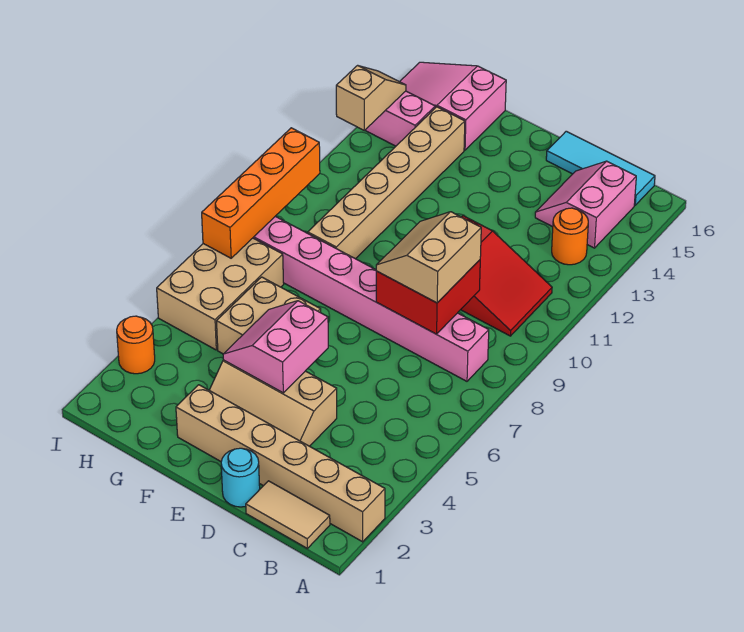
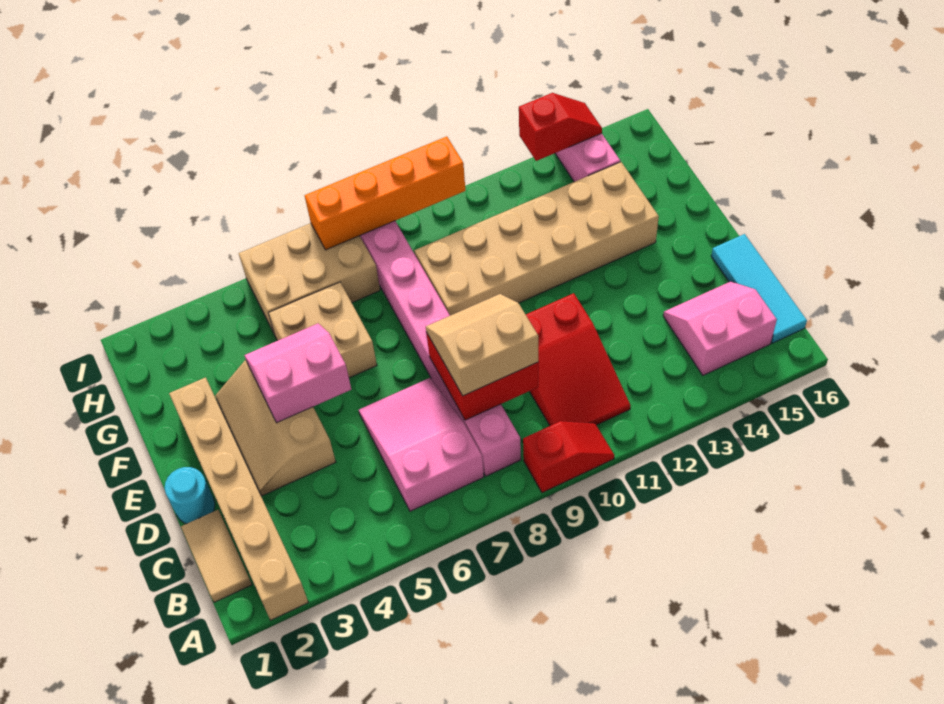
none -> red 1x2 slope [523,421,614,493]
orange 1x1 round brick [552,208,588,265] -> none
tan 1x6 brick [308,107,465,259] -> tan 2x6 brick [414,162,659,315]
pink 2x3 slope [400,62,506,150] -> pink 2x3 slope moved to [359,378,484,511]
orange 1x1 round brick [117,316,155,374] -> none
tan 1x2 slope [336,65,406,130] -> red 1x2 slope [519,93,602,161]

